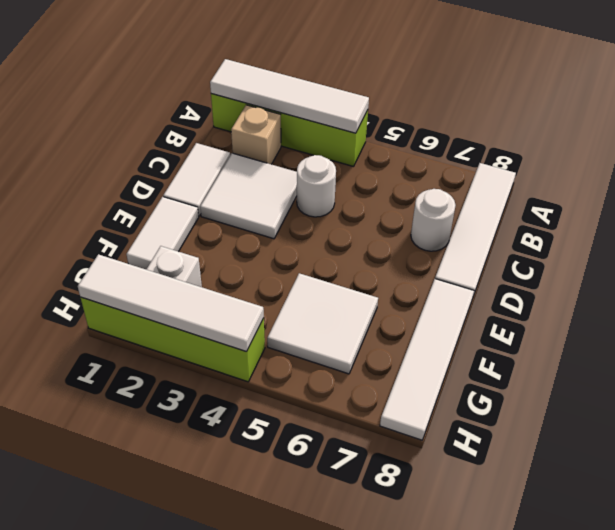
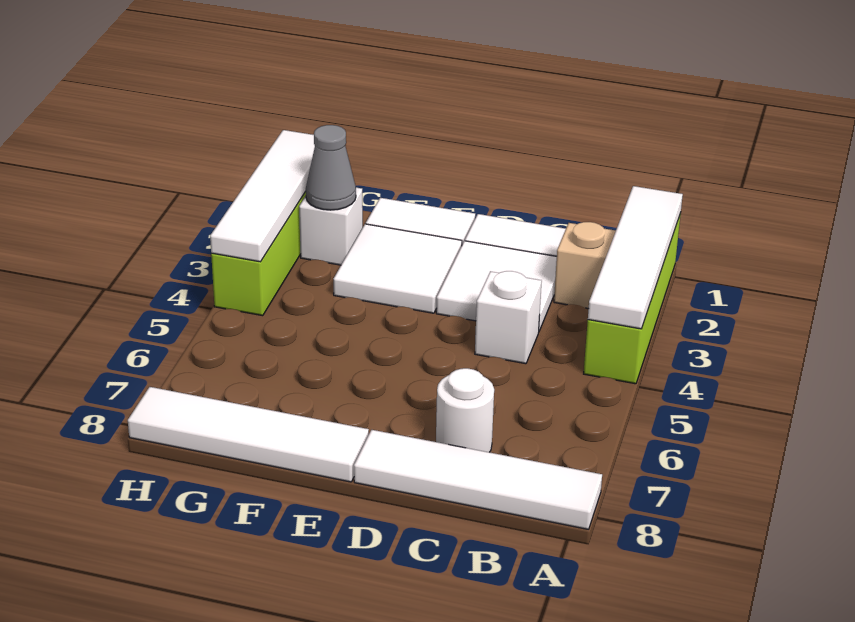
white 1x1 round brick [297,155,336,217] -> white 1x1 brick [475,271,542,364]
white 2x2 tile [267,273,378,374] -> white 2x2 tile moved to [334,224,462,313]
none -> grey 1x1 cone [306,125,356,210]

